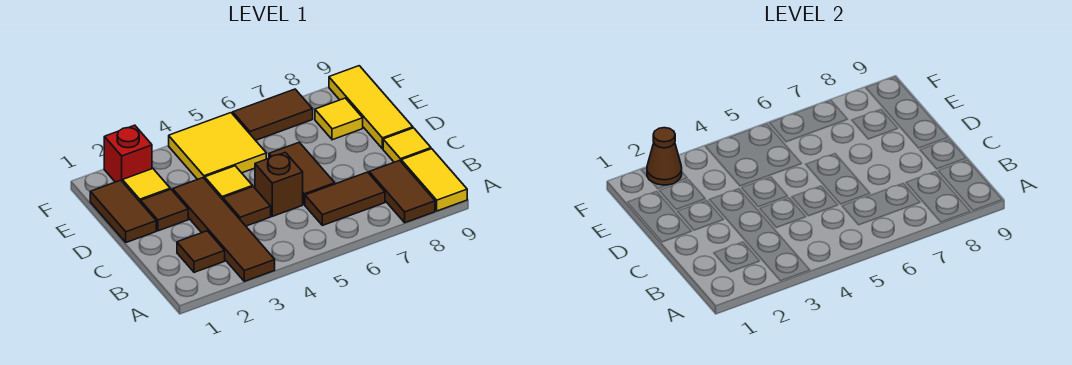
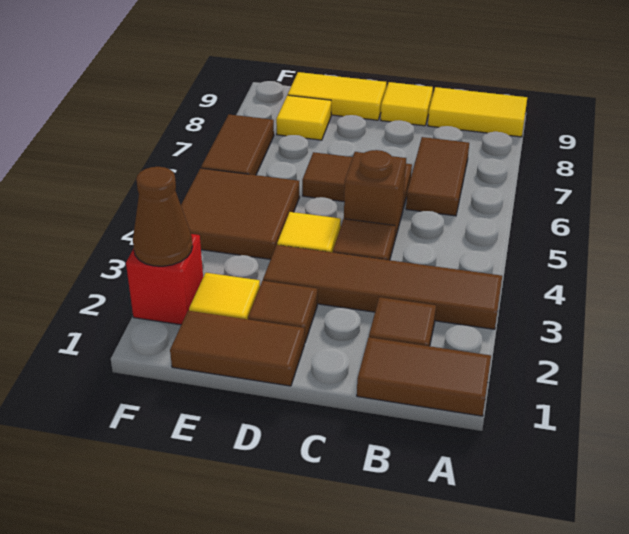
brown 1x2 tile [369,160,435,223] -> brown 1x2 tile moved to [357,337,491,416]
yellow 1x3 tile [329,66,413,149] -> yellow 1x2 tile [288,72,386,120]
yellow 2x2 tile [169,113,266,179] -> brown 2x2 tile [181,168,300,259]

